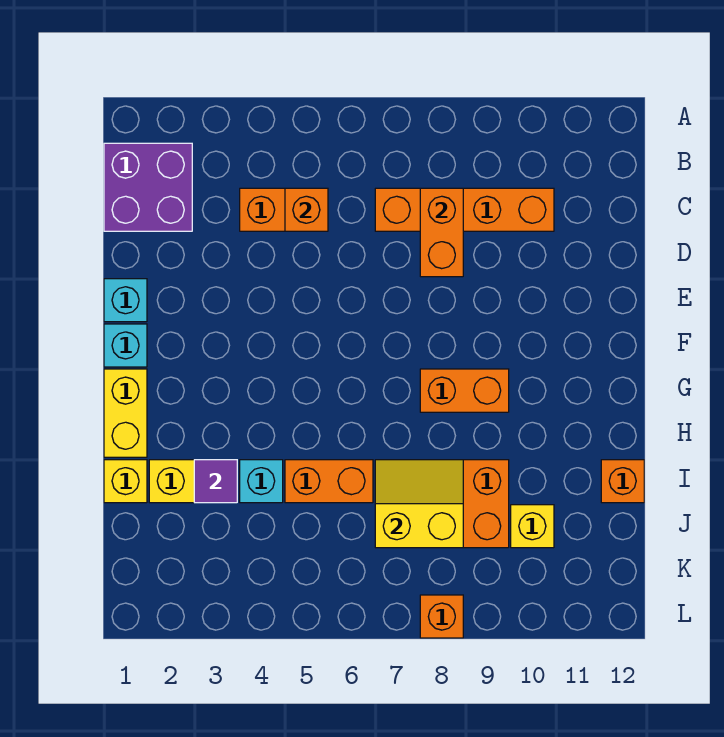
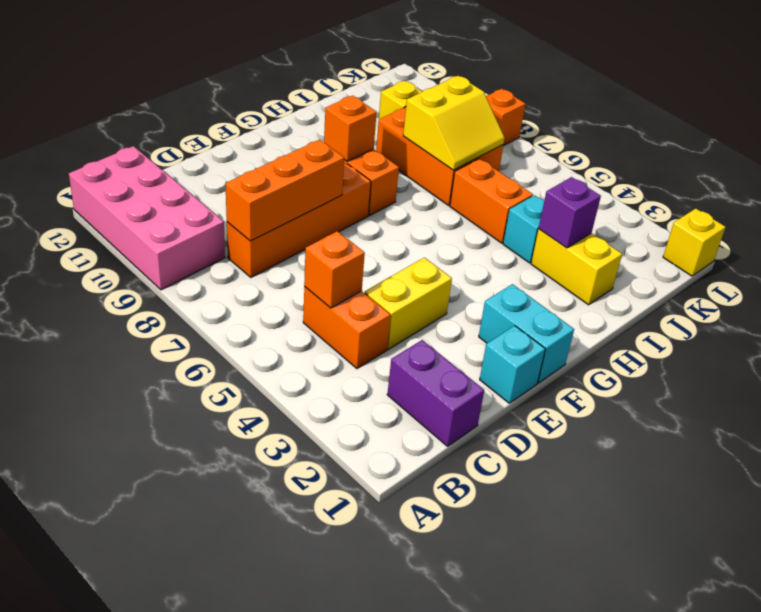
none -> pink 2x4 brick [69,146,225,290]
purple 2x2 brick [104,143,192,231] -> purple 1x2 brick [387,340,484,446]
orange 1x4 brick [375,188,554,231] -> orange 1x4 brick turned to [227,164,371,277]
orange 1x2 brick [420,188,463,277] -> orange 1x3 brick [225,140,344,241]
cyan 1x1 brick [104,324,147,367] -> cyan 1x2 brick [479,284,574,383]
yellow 1x2 brick [104,369,147,457] -> yellow 1x2 brick moved to [365,258,452,349]
yellow 1x1 brick [104,460,147,503] -> yellow 1x1 brick moved to [663,209,726,276]
purple 1x1 tile [194,460,237,503] -> purple 1x1 brick [539,177,601,248]
yellow 2x2 slope [375,460,463,548] -> yellow 2x2 slope turned to [403,76,504,170]
orange 1x1 brick [601,460,644,503] -> orange 1x1 brick moved to [324,96,377,161]

